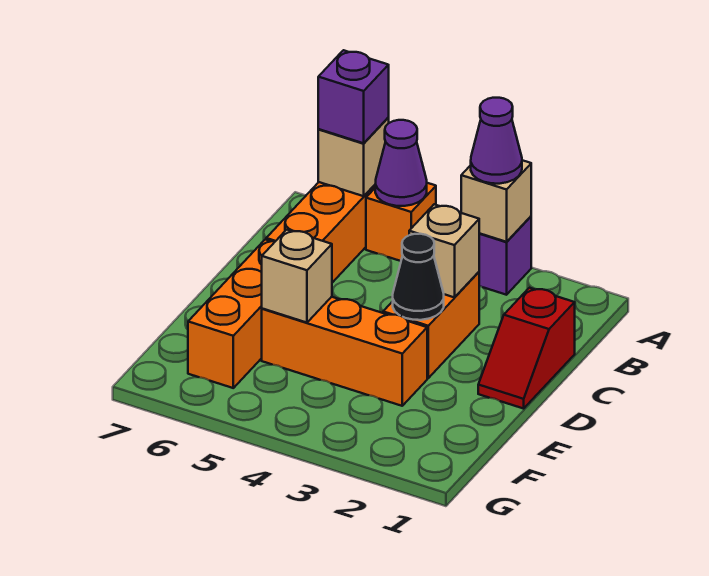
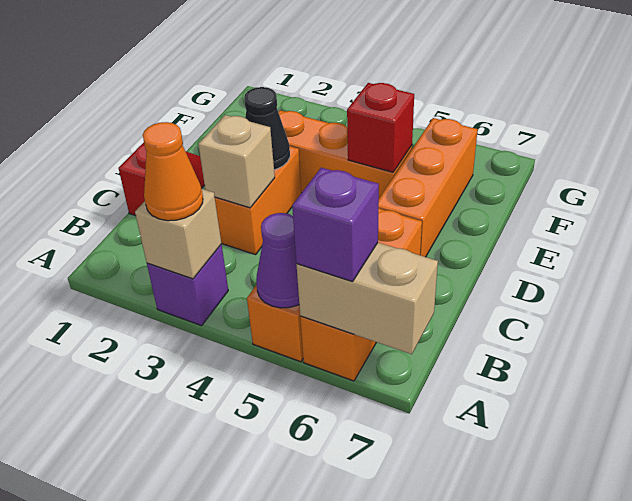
purple 1x1 cone [471,98,522,184] -> orange 1x1 cone [143,122,203,221]
tan 1x1 brick [318,118,389,196] -> tan 1x2 brick [296,243,438,354]
tan 1x1 brick [262,230,332,323] -> red 1x1 brick [347,83,414,172]

